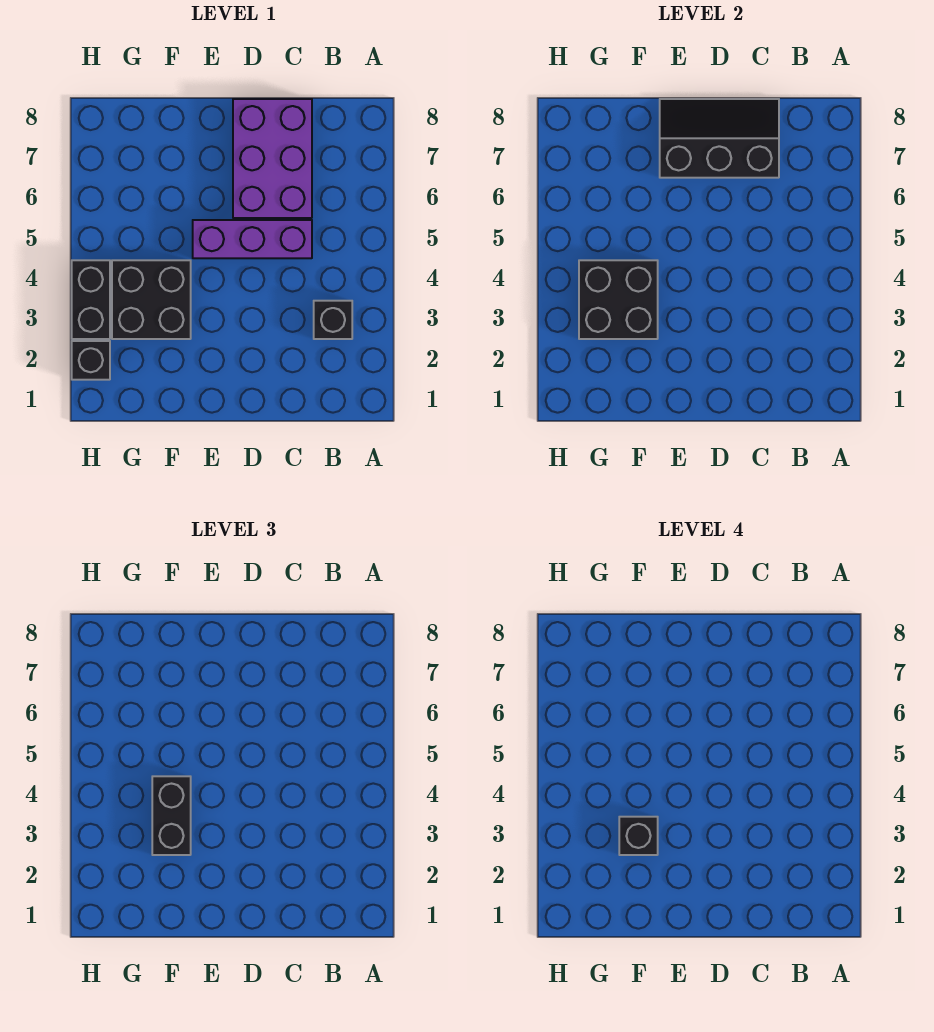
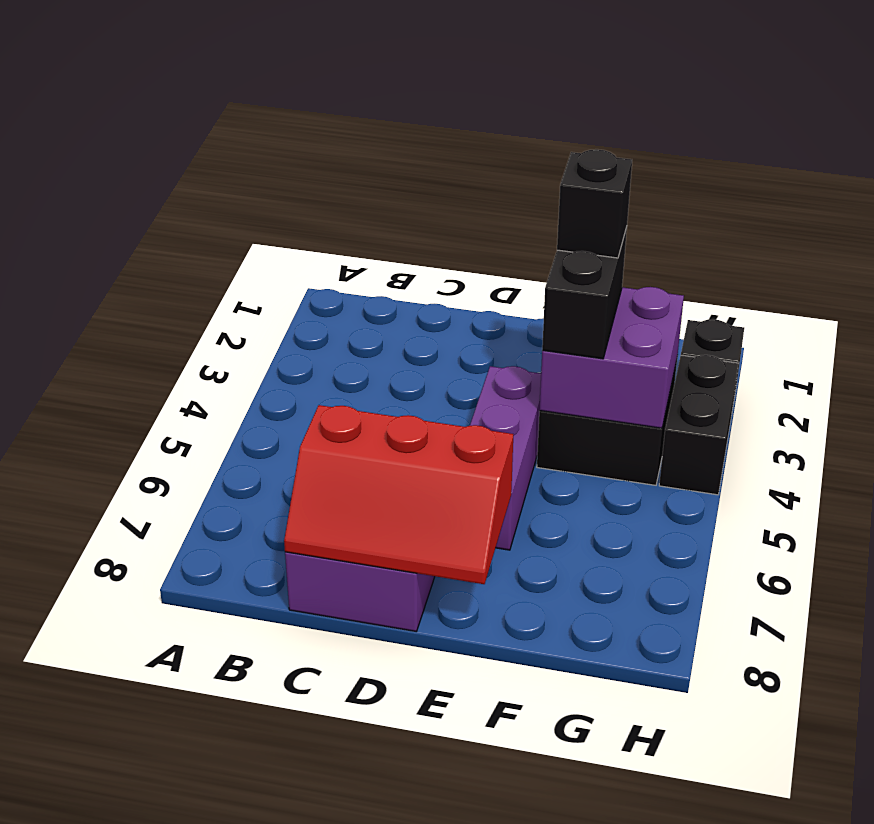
black 1x1 brick [314,301,352,339] -> none
purple 1x3 brick [193,220,312,258] -> purple 1x3 brick turned to [470,366,541,550]
black 2x3 slope [660,99,779,178] -> red 2x3 slope [284,405,513,584]
black 2x2 brick [579,260,658,339] -> purple 2x2 brick [539,287,684,428]

